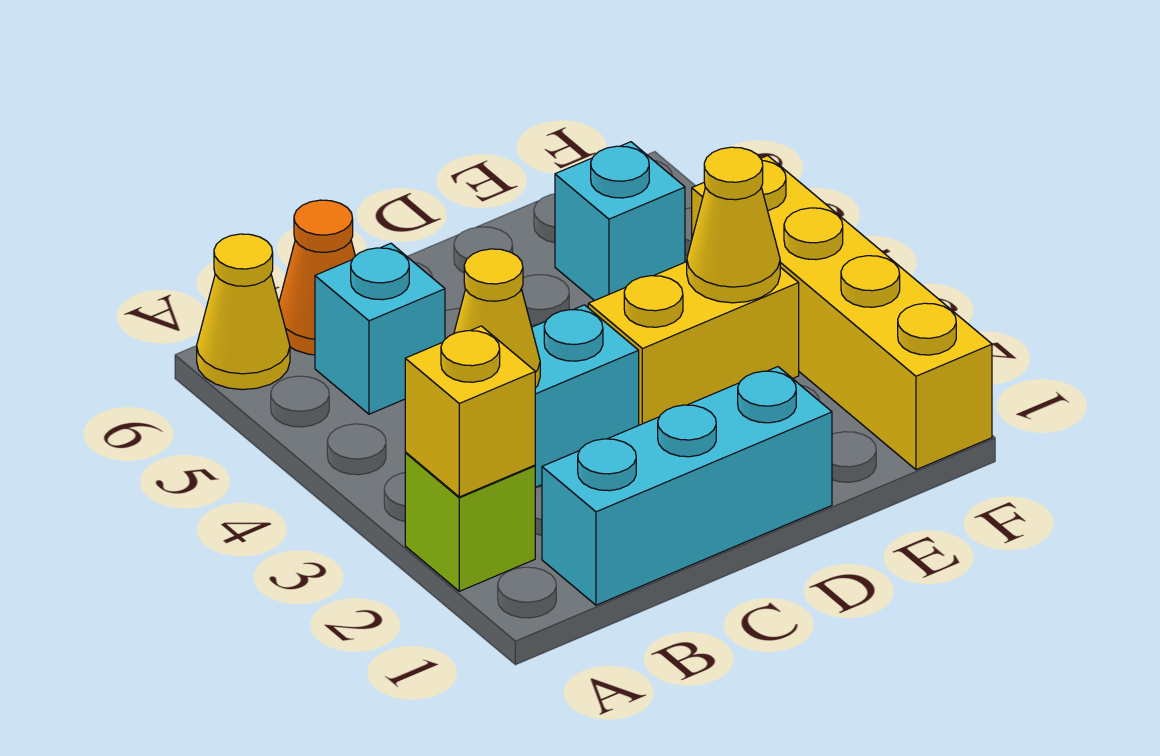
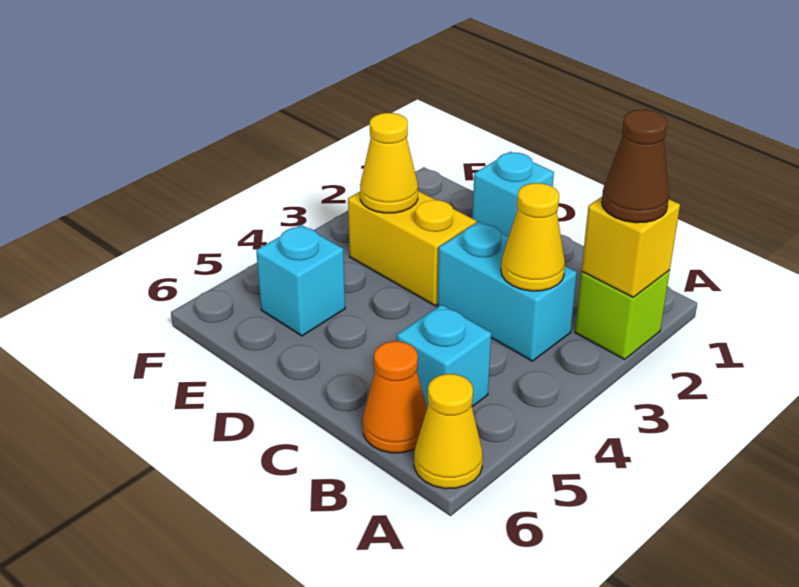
none -> brown 1x1 cone [602,110,669,223]
cyan 1x3 brick [542,367,832,605] -> cyan 1x1 brick [472,152,554,237]
yellow 1x4 brick [692,156,992,470] -> none

